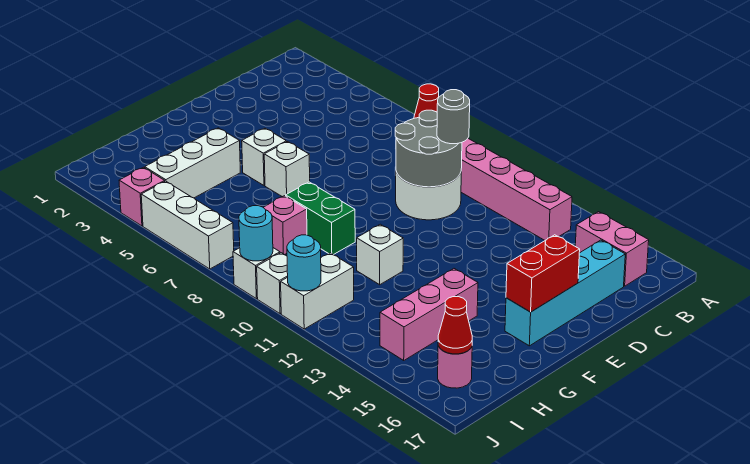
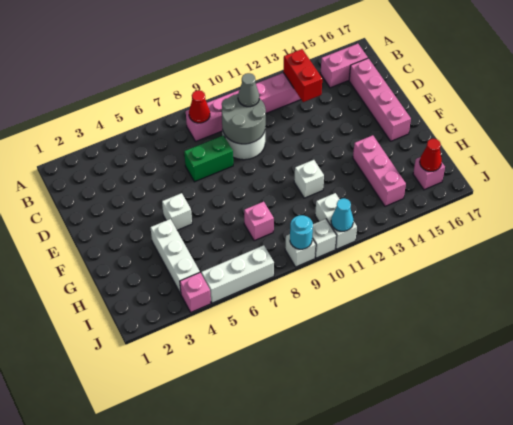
grey 1x1 round brick [437,90,470,144] -> grey 1x1 cone [238,73,259,107]
cyan 1x4 brick [505,240,625,346] -> pink 1x4 brick [349,58,411,141]
red 1x2 brick [506,235,580,312] -> red 1x2 brick moved to [283,49,322,102]
white 1x1 brick [264,142,310,197] -> none
green 1x2 brick [286,182,355,255] -> green 1x2 brick moved to [184,135,233,182]
pink 1x1 round brick [438,346,472,388] -> pink 1x1 brick [413,157,445,190]
cyan 1x1 round brick [287,235,321,291] -> cyan 1x1 cone [331,198,353,231]

